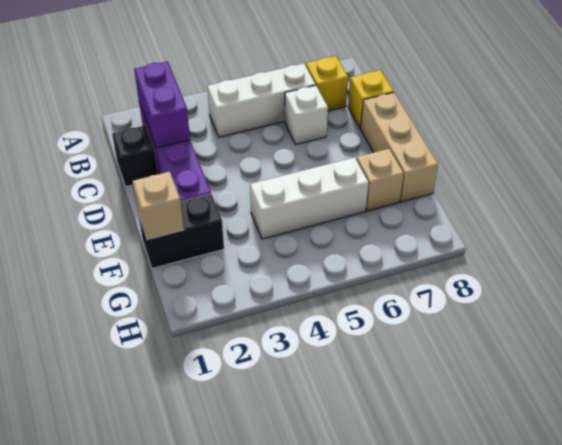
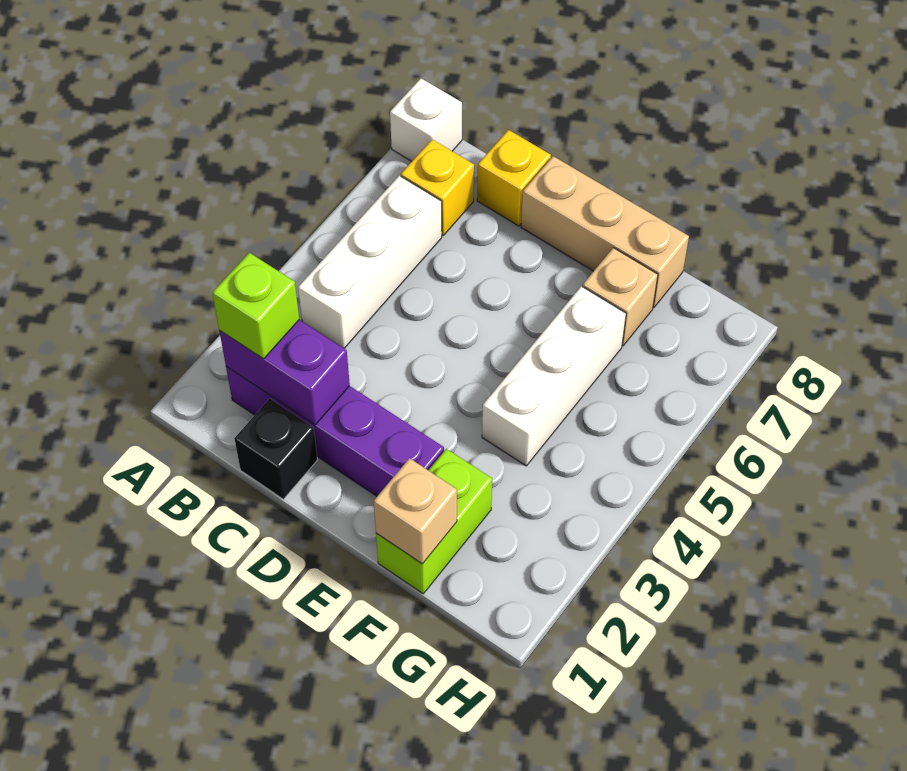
none -> lime 1x1 brick [212,253,299,359]
white 1x1 brick [285,85,328,144] -> white 1x1 brick moved to [390,78,462,161]
black 1x2 brick [138,194,224,268] -> lime 1x2 brick [376,449,492,594]

